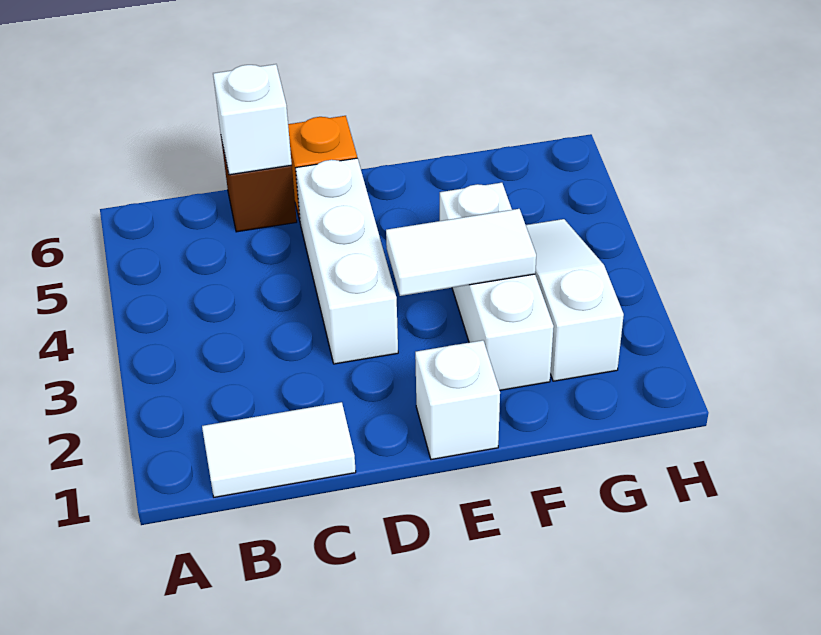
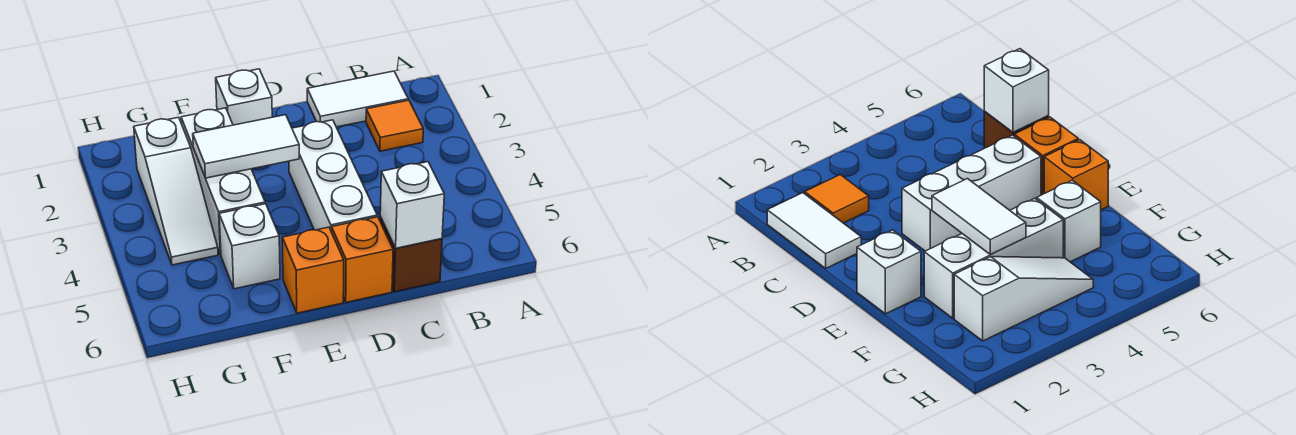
none -> orange 1x1 tile [366,100,423,151]
none -> orange 1x1 brick [282,227,344,313]
none -> white 1x1 brick [219,204,280,289]

